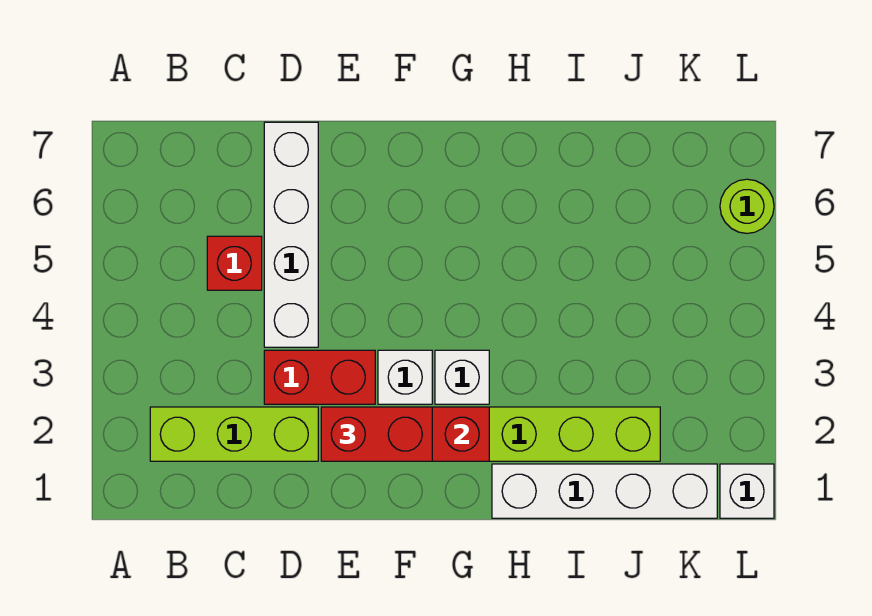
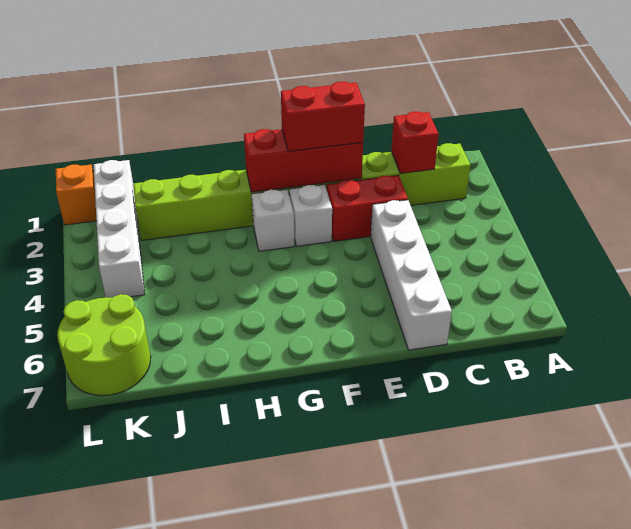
red 1x1 brick [207,236,262,290] -> red 1x1 brick moved to [391,112,439,174]
white 1x4 brick [492,464,717,518] -> white 1x4 brick turned to [94,160,145,298]
white 1x1 brick [720,464,774,518] -> orange 1x1 brick [56,165,97,225]
lime 1x1 round brick [720,179,774,233] -> lime 2x2 round brick [57,294,151,396]

